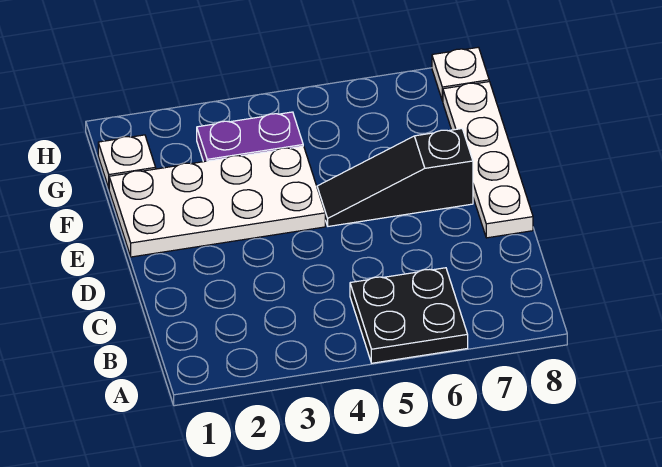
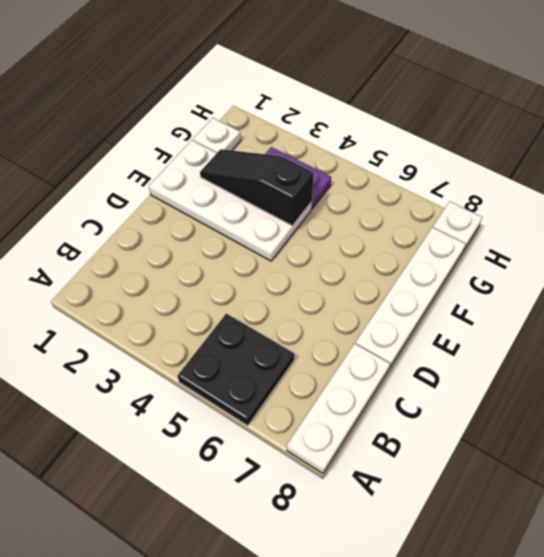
none -> white 1x3 plate [287,344,390,473]
black 1x3 slope [317,129,473,226] -> black 1x3 slope moved to [200,149,314,226]

